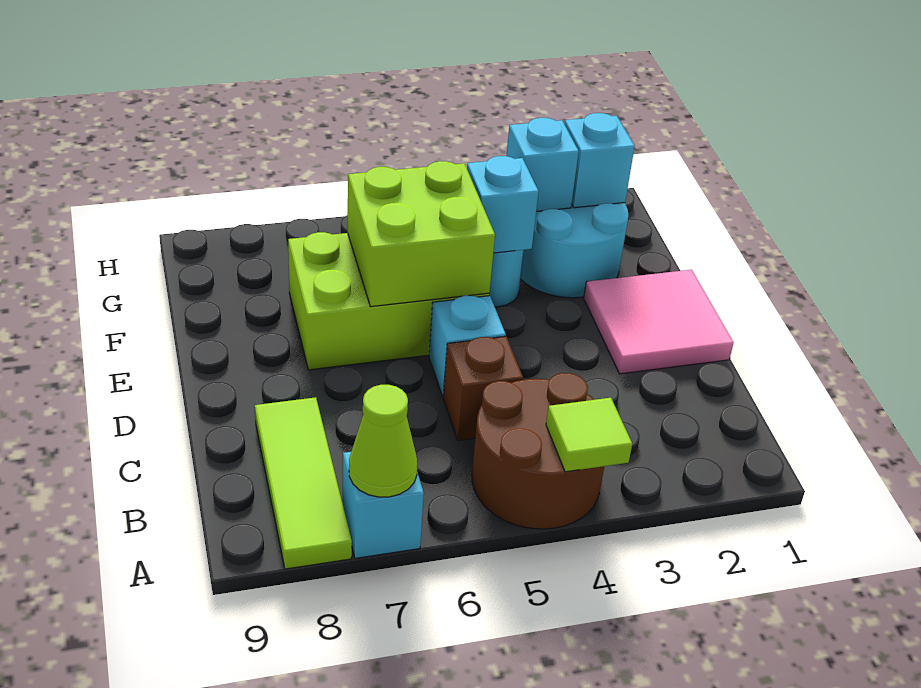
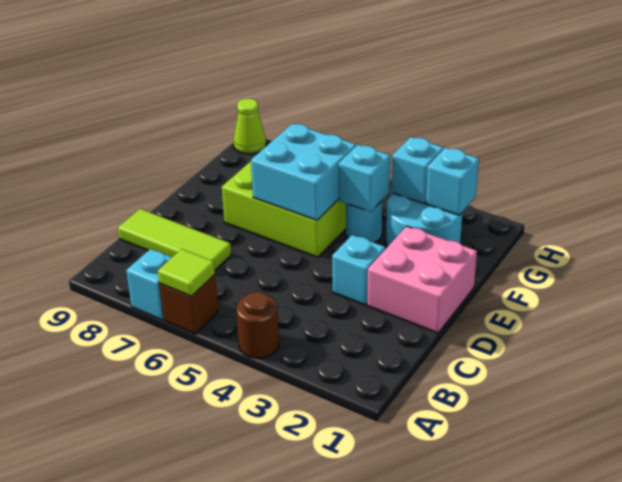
brown 2x2 round brick [472,373,604,529] -> brown 1x1 round brick [236,292,279,358]
lime 1x1 tile [546,398,632,472] -> lime 1x1 tile moved to [158,249,215,296]
lime 1x1 cone [349,385,417,497] -> lime 1x1 cone moved to [233,98,266,154]
lime 1x3 tile [255,397,352,569] -> lime 1x3 tile turned to [118,209,231,270]
brown 1x1 brick [443,336,523,441] -> brown 1x1 brick moved to [159,275,218,334]
pink 2x2 tile [584,270,733,374] -> pink 2x2 brick [367,226,477,333]
cyan 1x1 brick [429,296,506,396] -> cyan 1x1 brick moved to [332,235,385,305]
lime 2x2 brick [347,161,495,307] -> cyan 2x2 brick [251,124,356,220]

